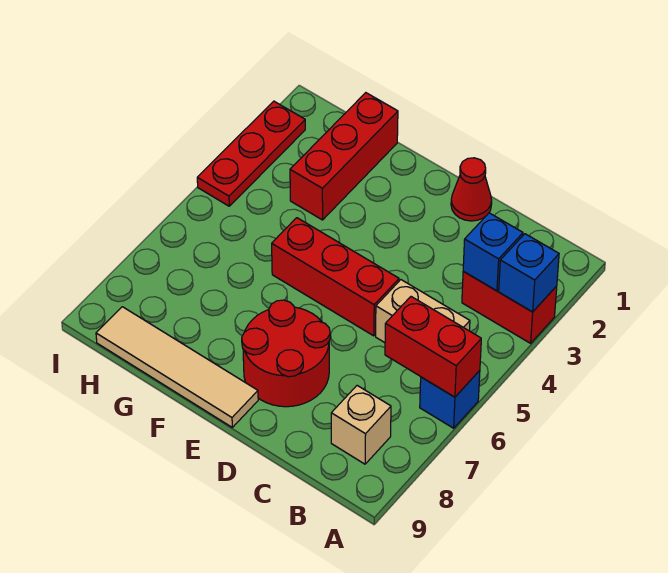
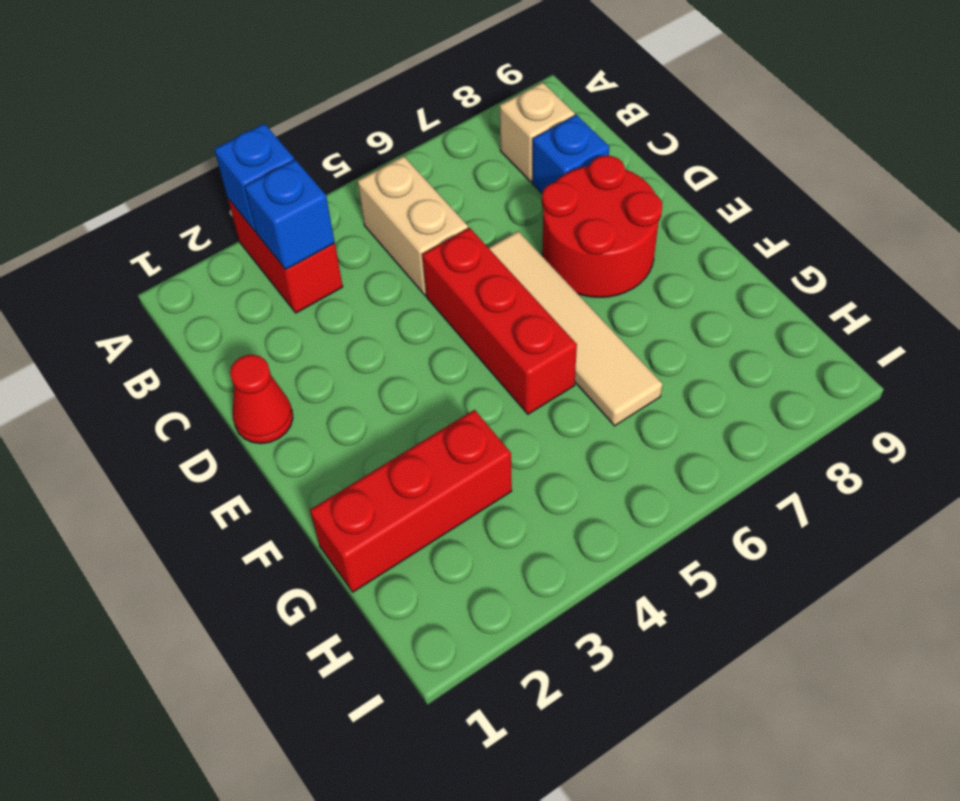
blue 1x1 brick [420,370,480,428] -> blue 1x1 brick moved to [532,115,609,193]
red 1x2 brick [385,297,481,397] -> none
tan 1x4 tile [96,307,258,427] -> tan 1x4 tile moved to [489,231,662,426]
red 1x3 plate [197,101,305,206] -> none

